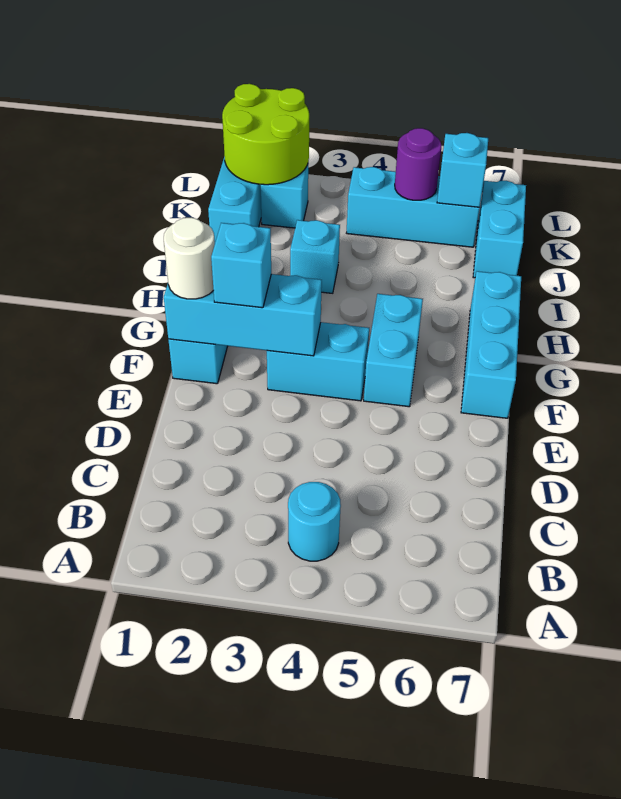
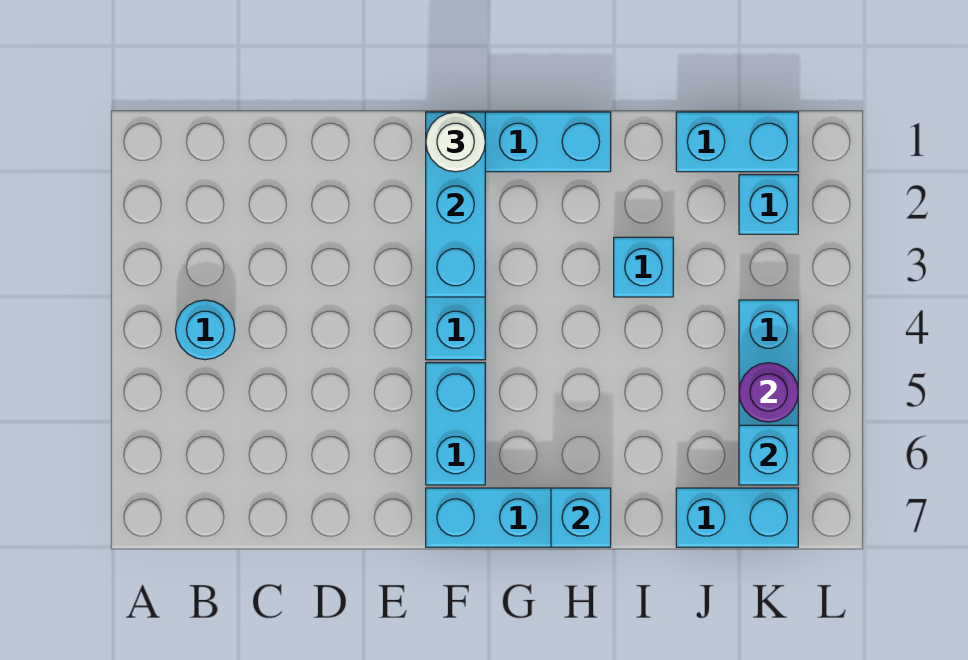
cyan 1x1 brick [211,223,271,308] -> cyan 1x1 brick moved to [551,488,611,547]
cyan 1x2 brick [364,294,423,407] -> cyan 1x2 brick turned to [426,363,485,485]
lime 2x2 round brick [222,84,309,185] -> none

